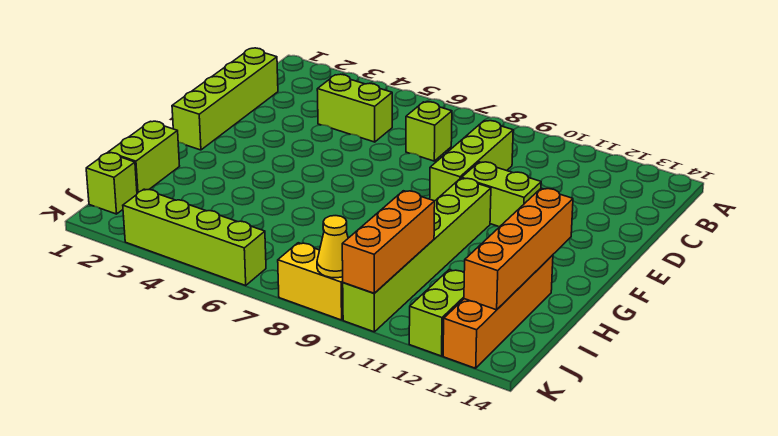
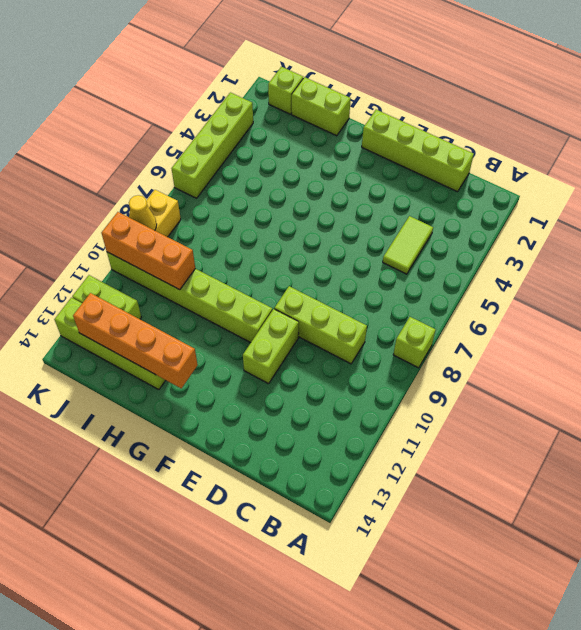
lime 1x2 brick [317,74,392,142] -> lime 1x2 tile [383,216,433,274]
lime 1x1 brick [406,102,452,161] -> lime 1x1 brick moved to [393,317,436,368]
orange 1x4 brick [443,255,553,368] -> lime 1x4 brick [54,298,166,390]

